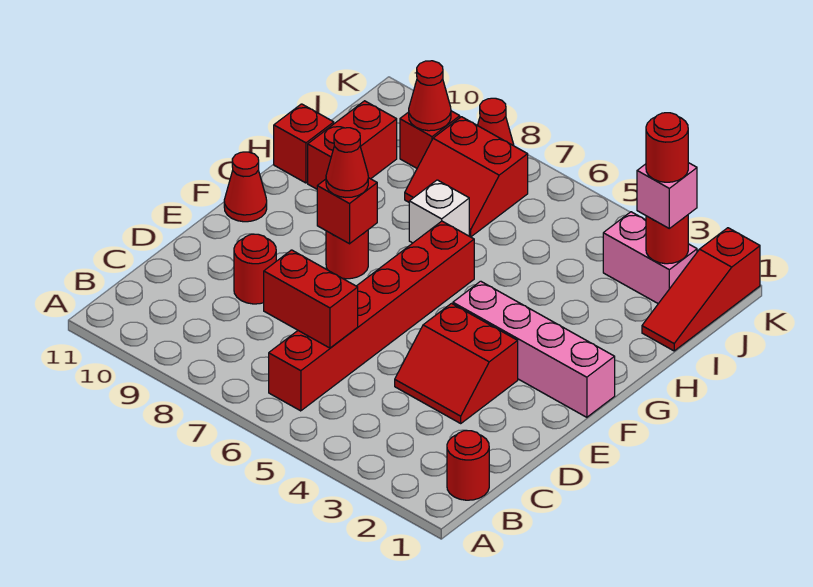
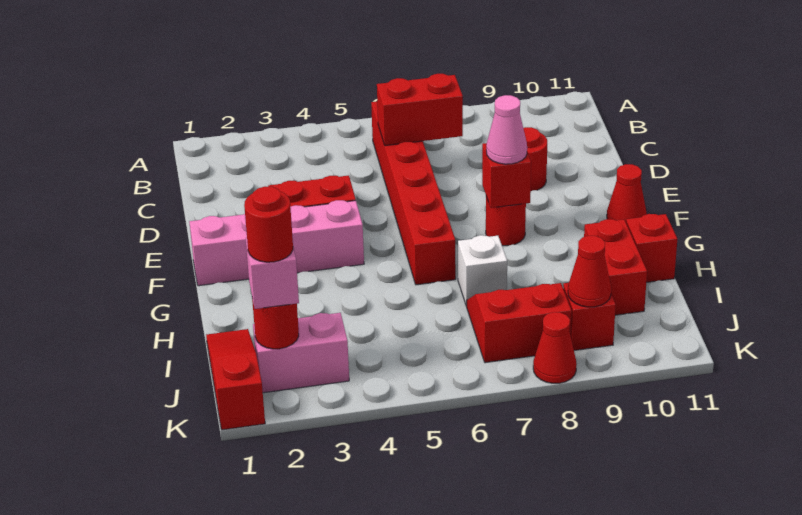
red 1x1 round brick [447,431,489,500] -> none
red 1x1 cone [326,128,368,197] -> pink 1x1 cone [486,95,527,164]

